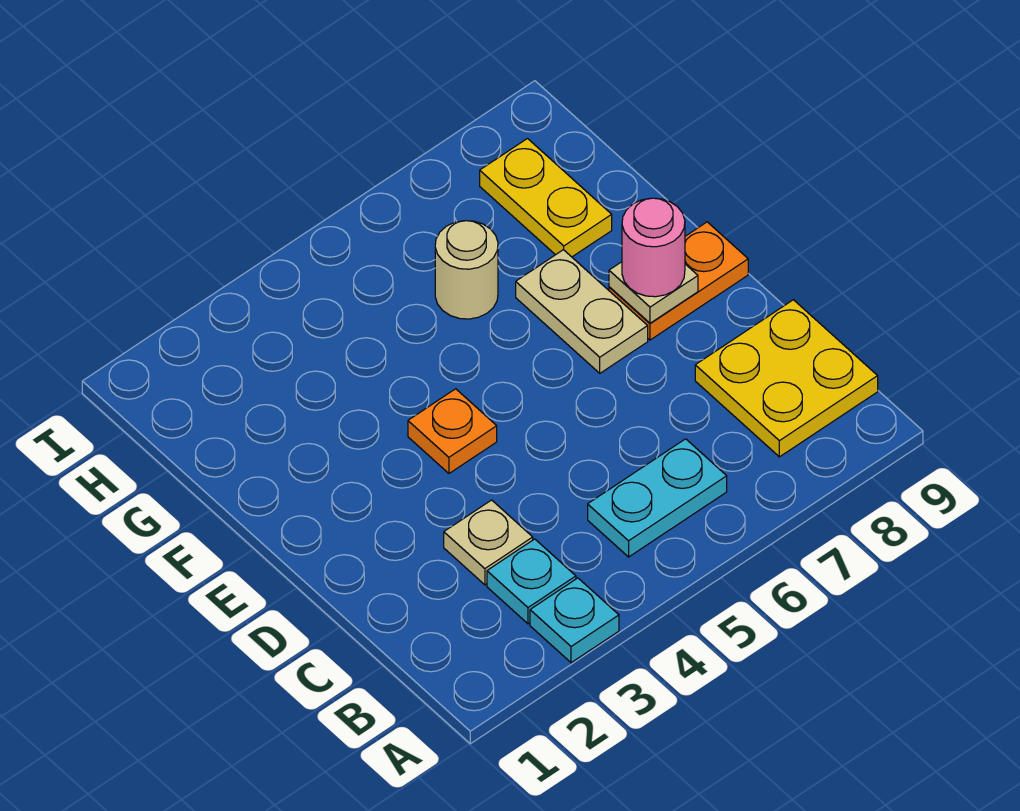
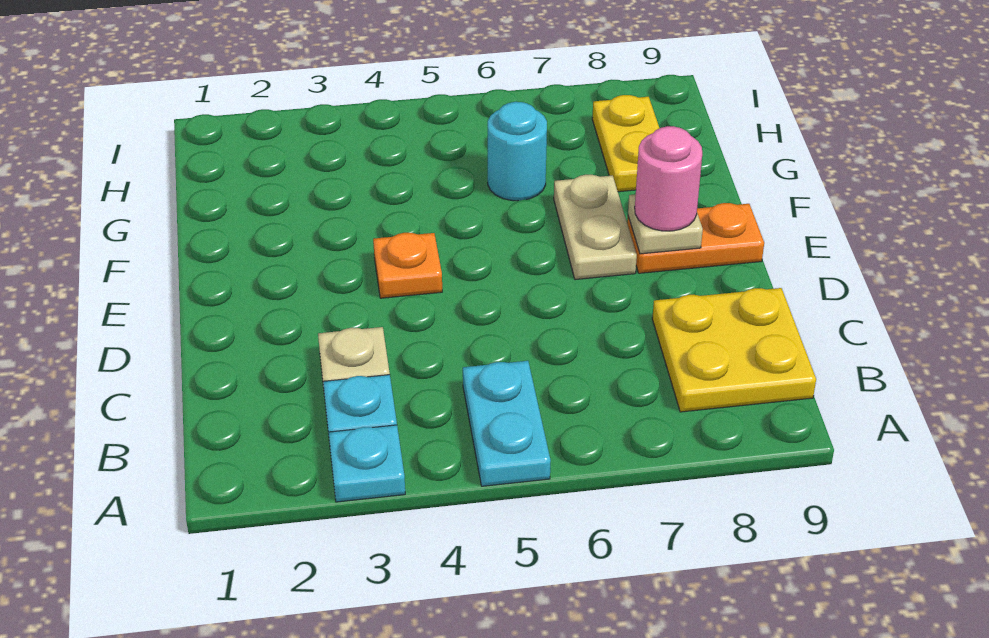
cyan 1x2 plate [588,439,727,557] -> cyan 1x2 plate turned to [463,361,551,486]
tan 1x1 round brick [435,221,498,319] -> cyan 1x1 round brick [488,101,547,201]

